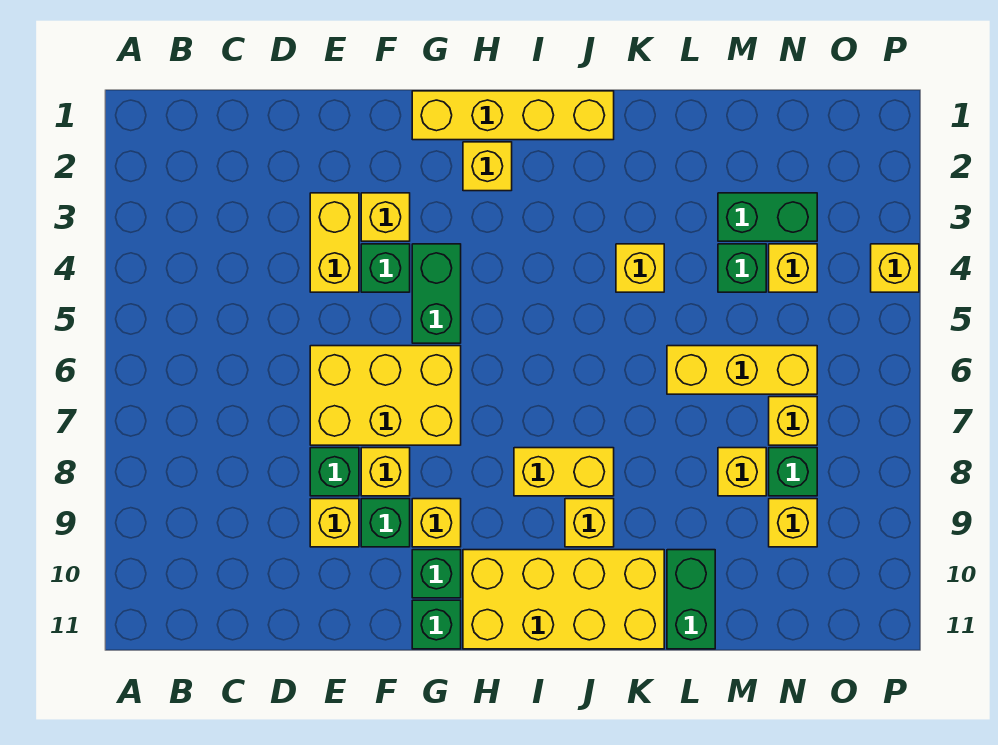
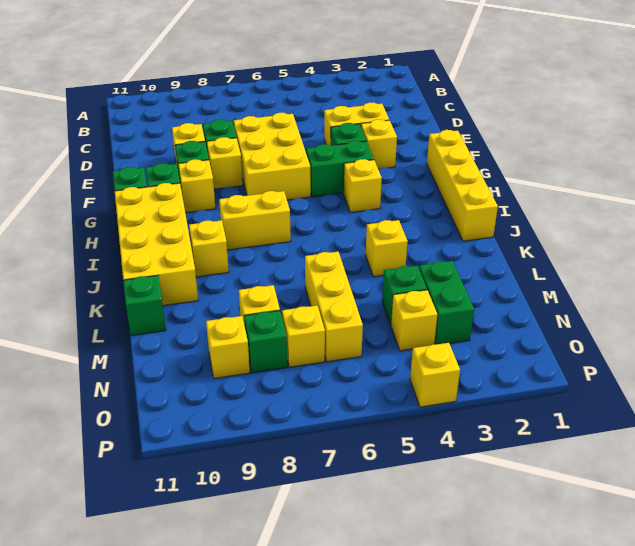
yellow 1x1 brick [463,142,512,191] -> yellow 1x1 brick moved to [344,159,382,212]
yellow 1x2 brick [514,448,614,496] -> yellow 1x2 brick turned to [219,191,291,250]
green 1x2 brick [667,550,715,649] -> green 1x1 brick [123,276,166,336]

